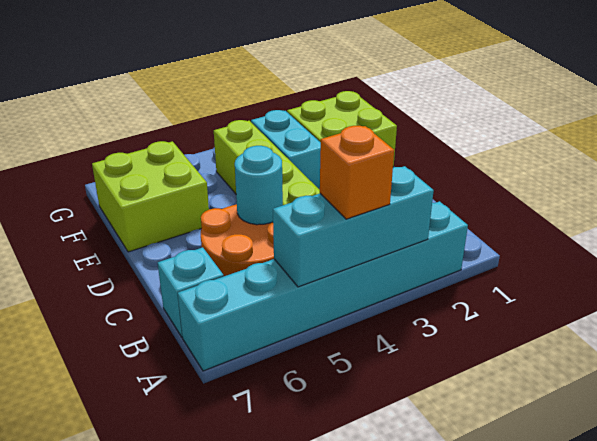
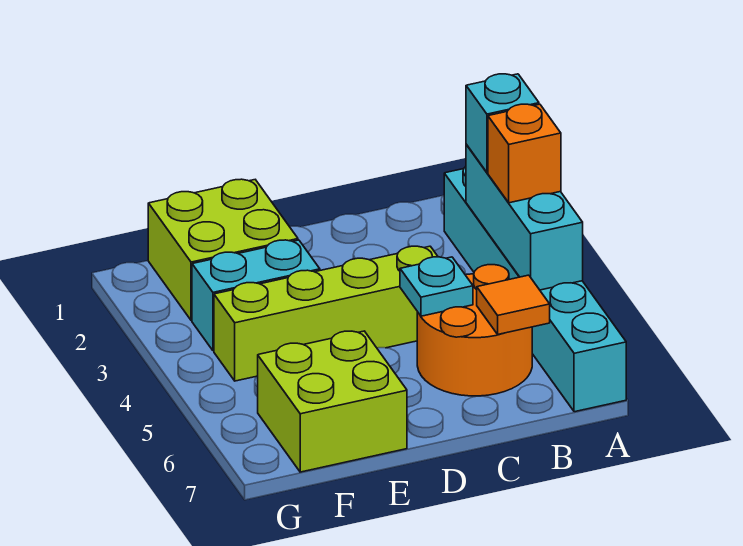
none -> orange 1x1 tile [477,275,550,334]
cyan 1x1 brick [158,247,224,337] -> cyan 1x1 brick moved to [466,74,539,172]
cyan 1x1 round brick [235,146,283,225] -> cyan 1x1 plate [400,257,473,316]

